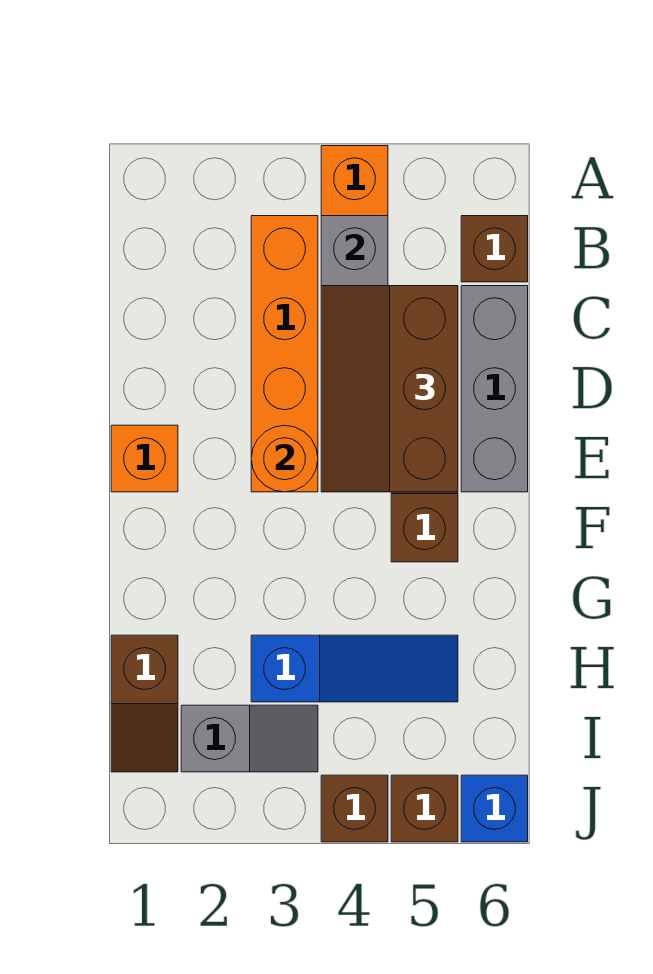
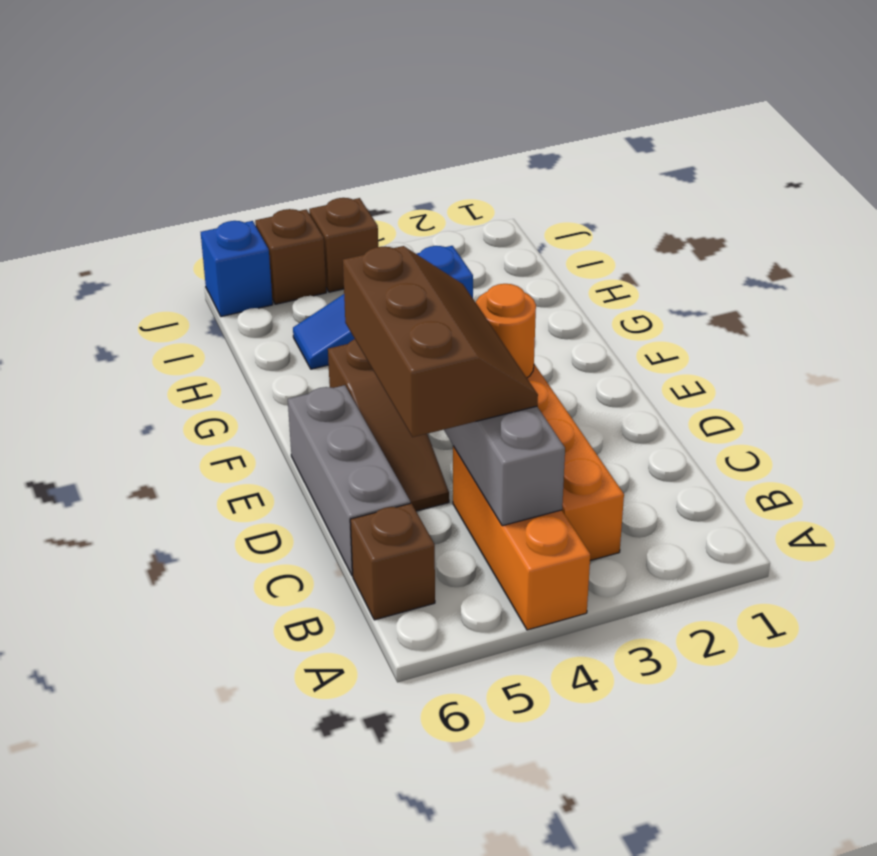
orange 1x1 brick [111,425,178,492] -> none
brown 1x2 slope [111,635,178,772] -> none
grey 1x2 slope [181,705,318,772] -> none

